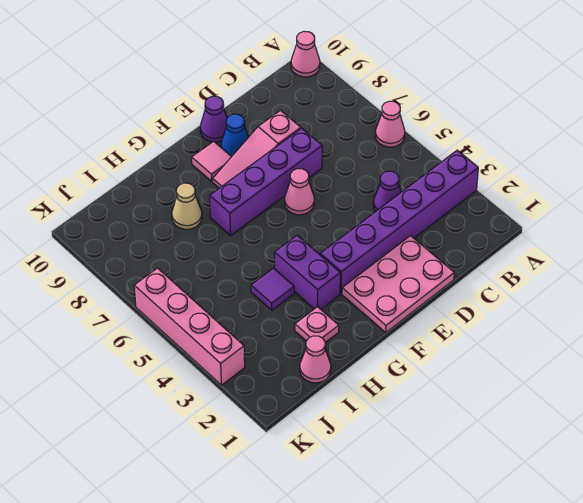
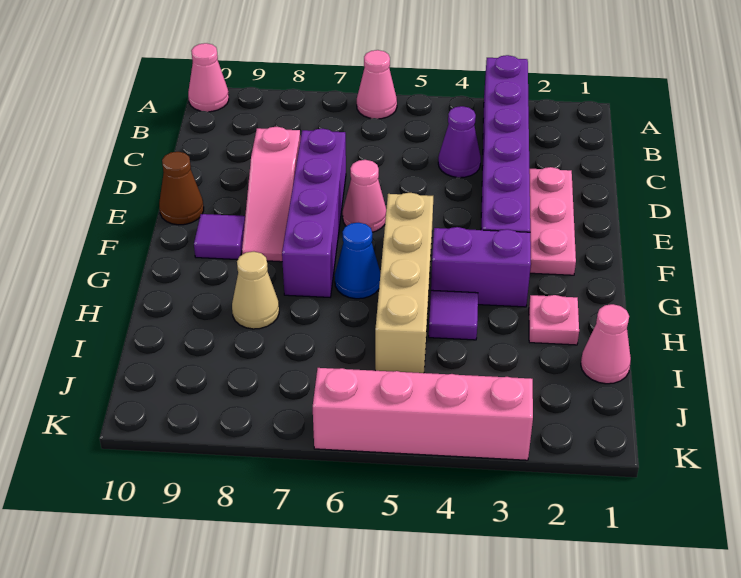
pink 2x3 plate [342,236,454,333] -> pink 1x3 plate [529,167,576,275]
blue 1x1 cone [221,114,248,156] -> blue 1x1 cone moved to [335,223,380,299]
purple 1x1 cone [200,96,227,142] -> brown 1x1 cone [159,152,204,225]
none -> tan 1x4 brick [375,193,433,373]
pink 1x1 tile [192,141,232,181] -> purple 1x1 tile [194,214,245,260]

